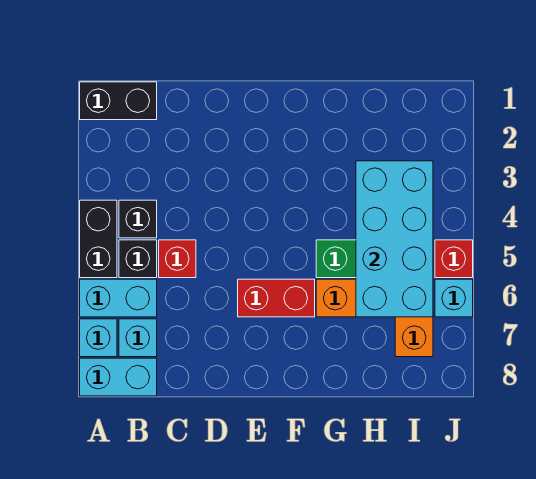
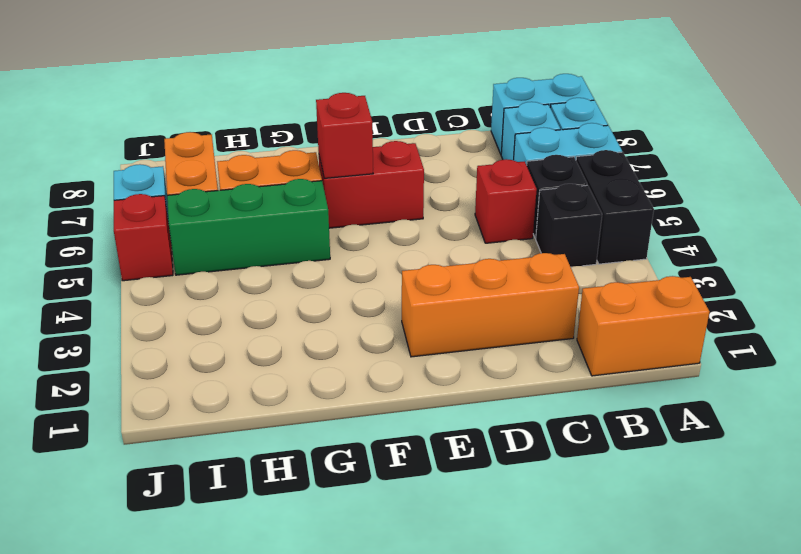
black 1x2 brick [80,82,157,120] -> orange 1x2 brick [577,276,709,376]
none -> orange 1x3 brick [402,253,579,357]
none -> red 1x1 brick [316,93,373,178]
cyan 2x4 brick [356,161,433,317] -> none

